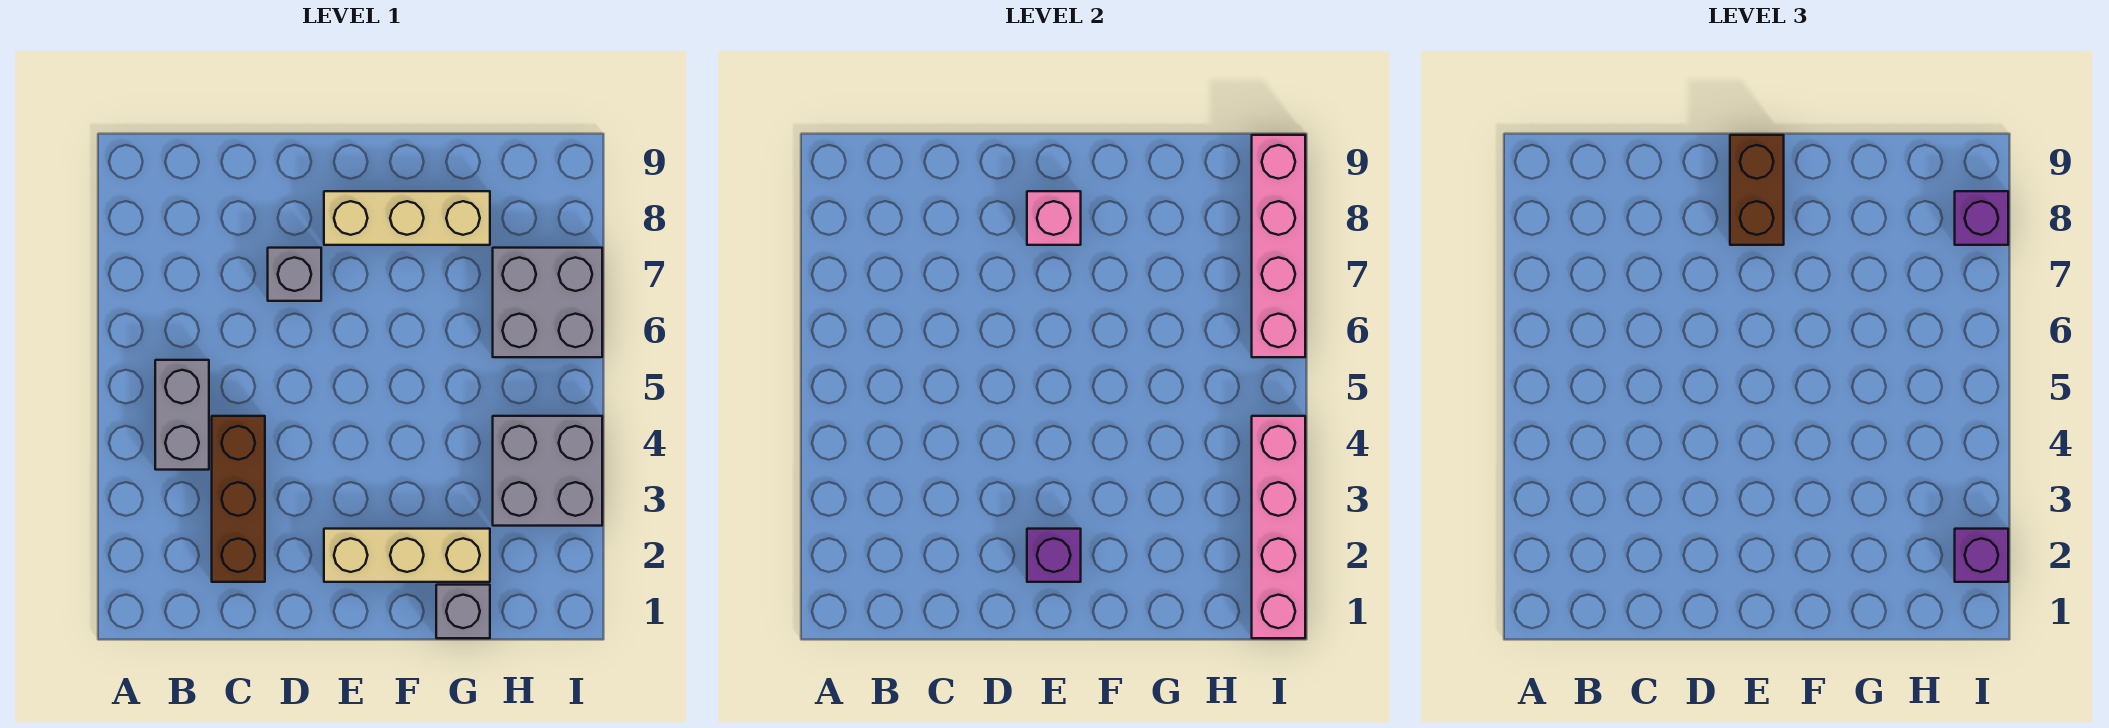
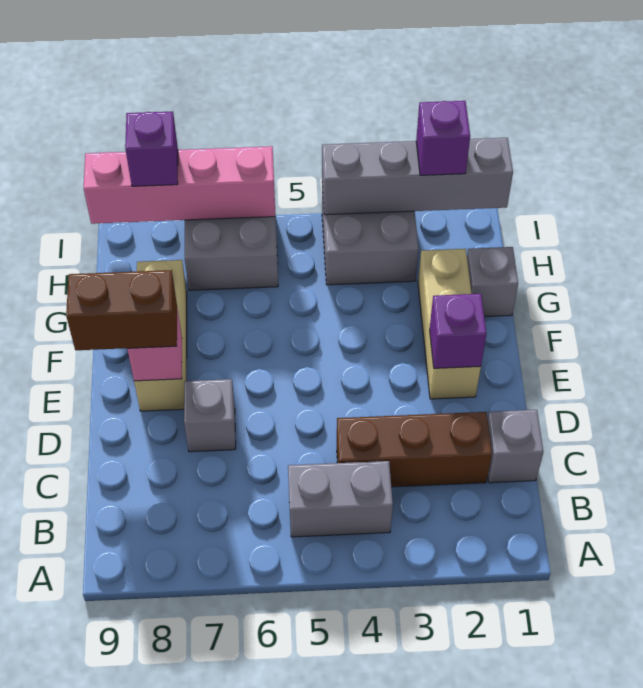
none -> grey 1x1 brick [488,410,543,483]
pink 1x4 brick [1252,416,1305,638] -> grey 1x4 brick [322,138,513,215]

